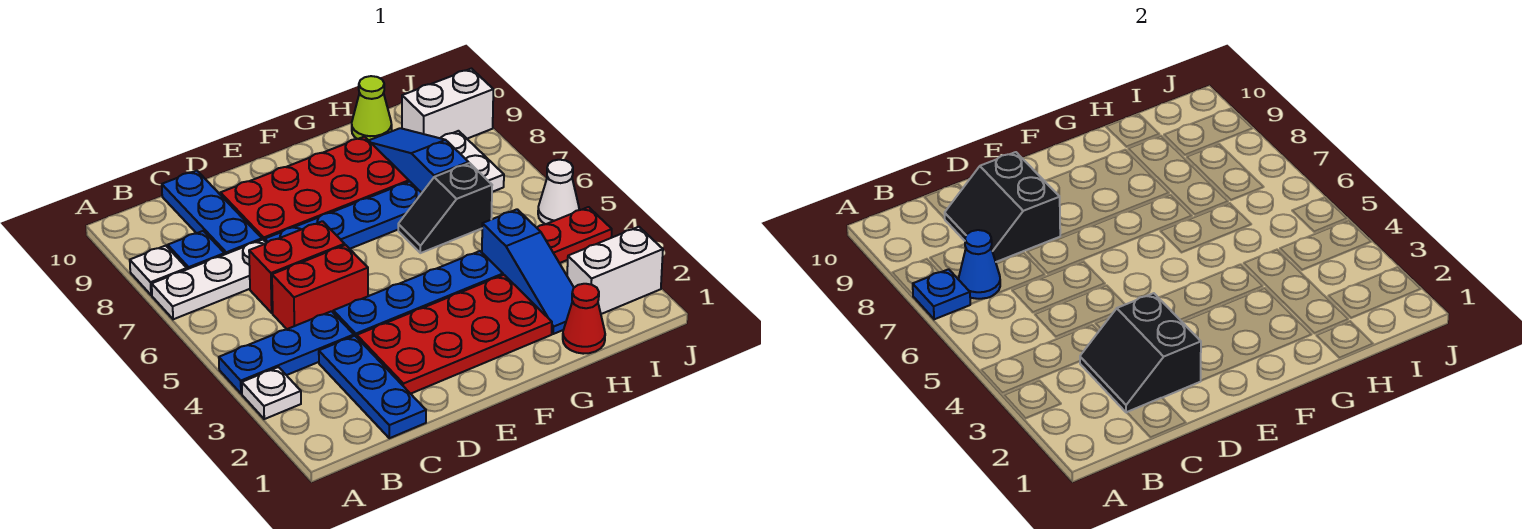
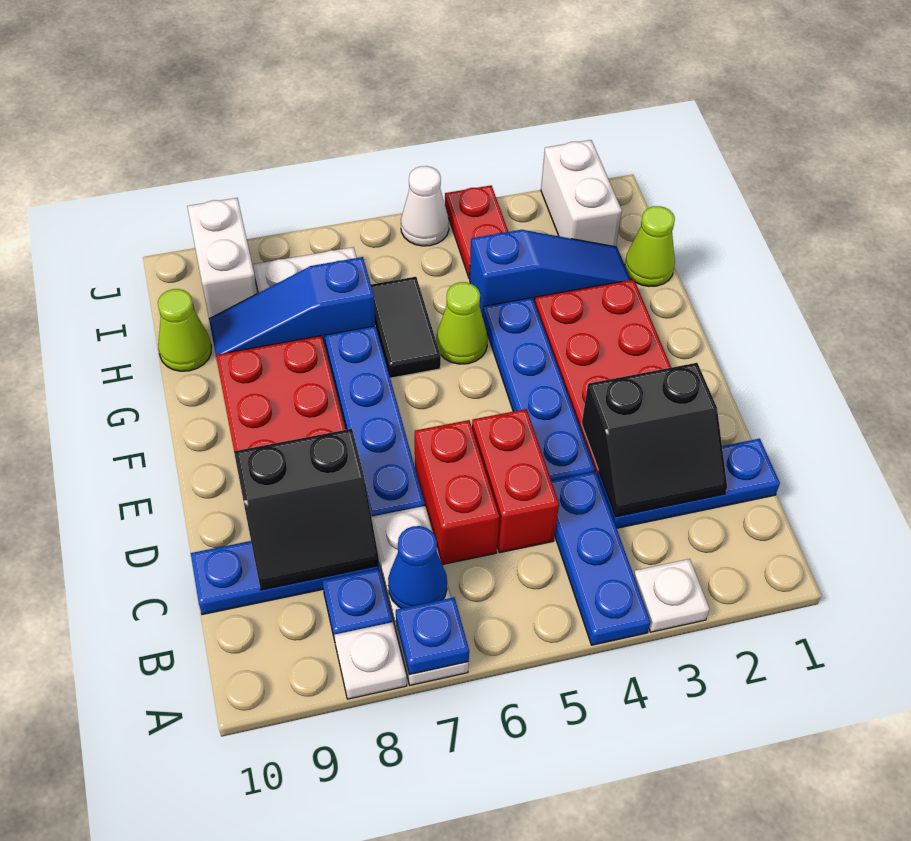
none -> lime 1x1 cone [436,282,488,364]
black 1x2 slope [398,163,492,253] -> black 1x2 tile [371,277,441,378]
red 1x1 cone [563,284,605,354] -> lime 1x1 cone [625,206,675,286]

